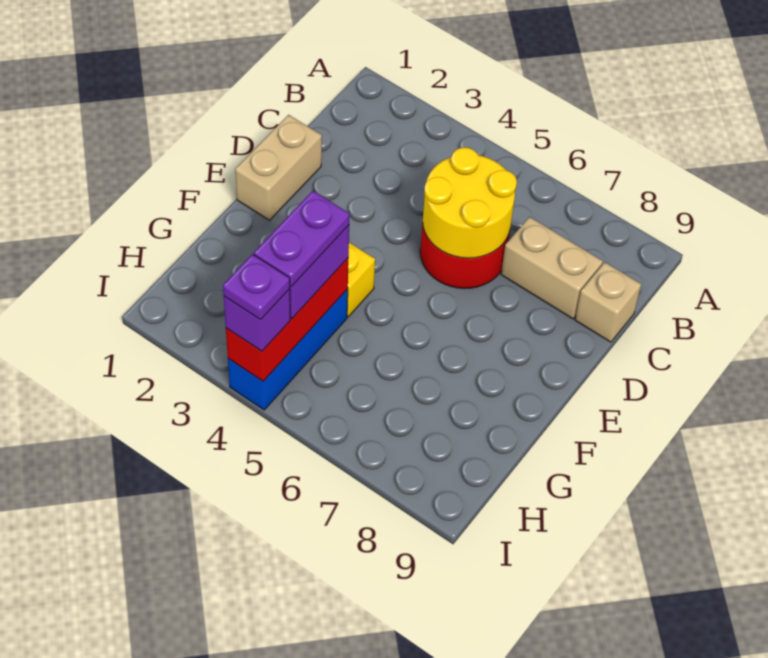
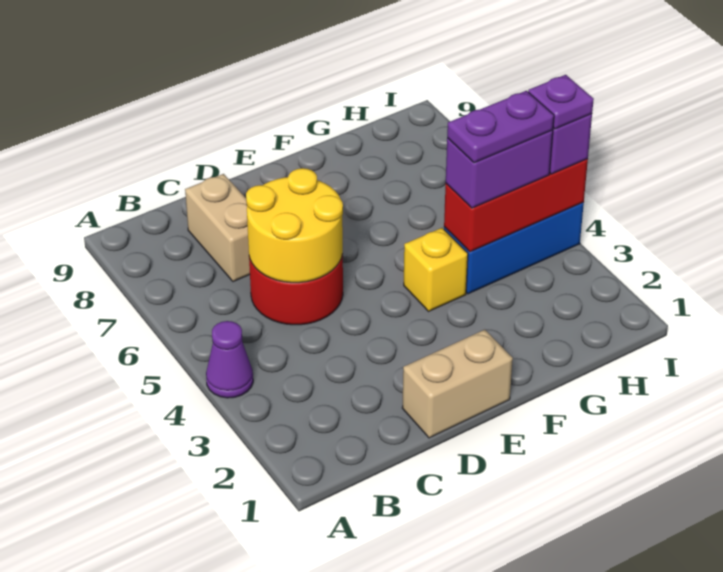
none -> purple 1x1 cone [206,321,253,398]
tan 1x1 brick [575,262,641,342] -> none

